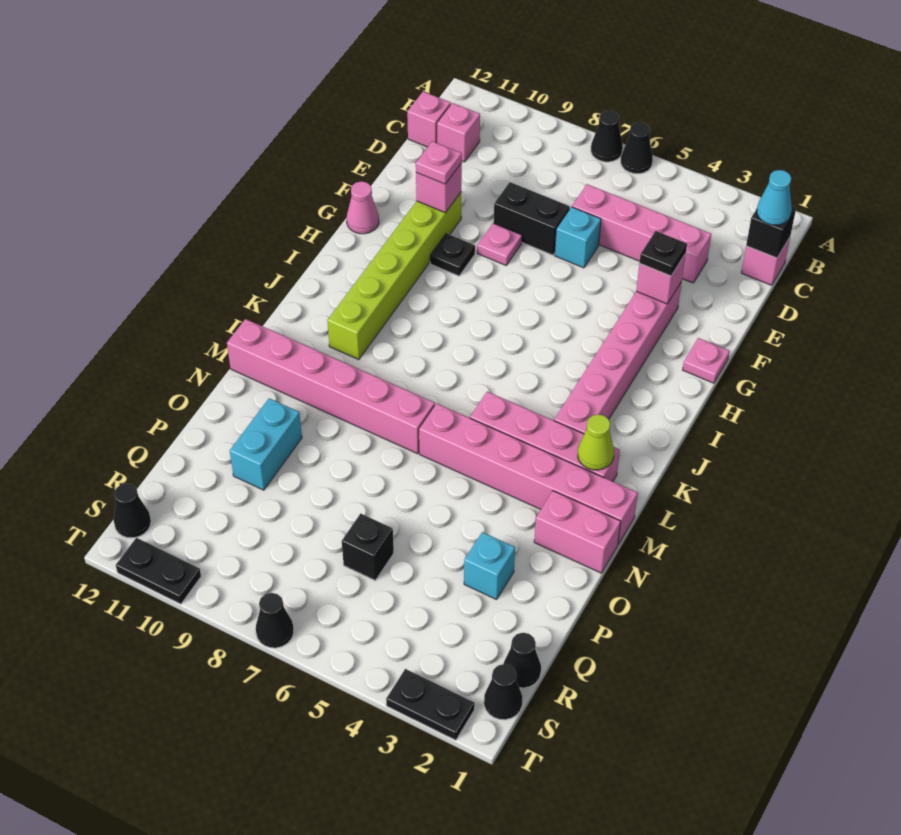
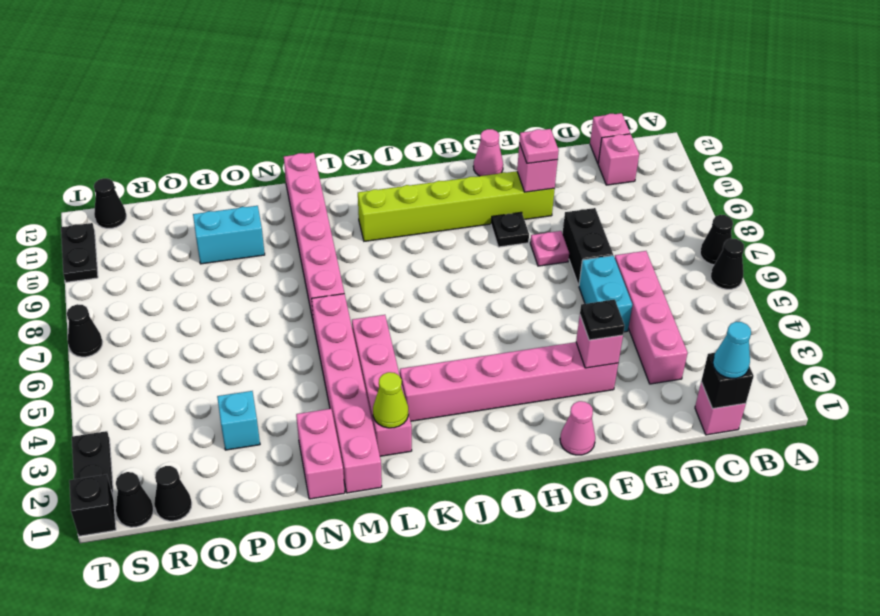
cyan 1x1 brick [555,207,601,268] -> cyan 1x2 brick [579,256,632,332]
pink 1x1 plate [683,338,729,383] -> pink 1x1 cone [560,401,595,455]
black 1x1 brick [342,513,394,580] -> black 1x1 brick moved to [69,474,116,536]

